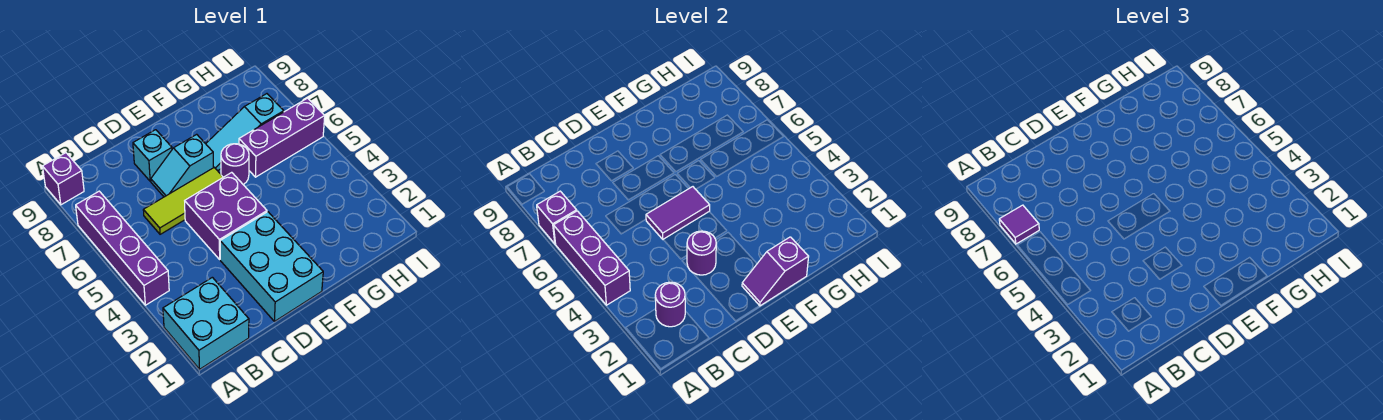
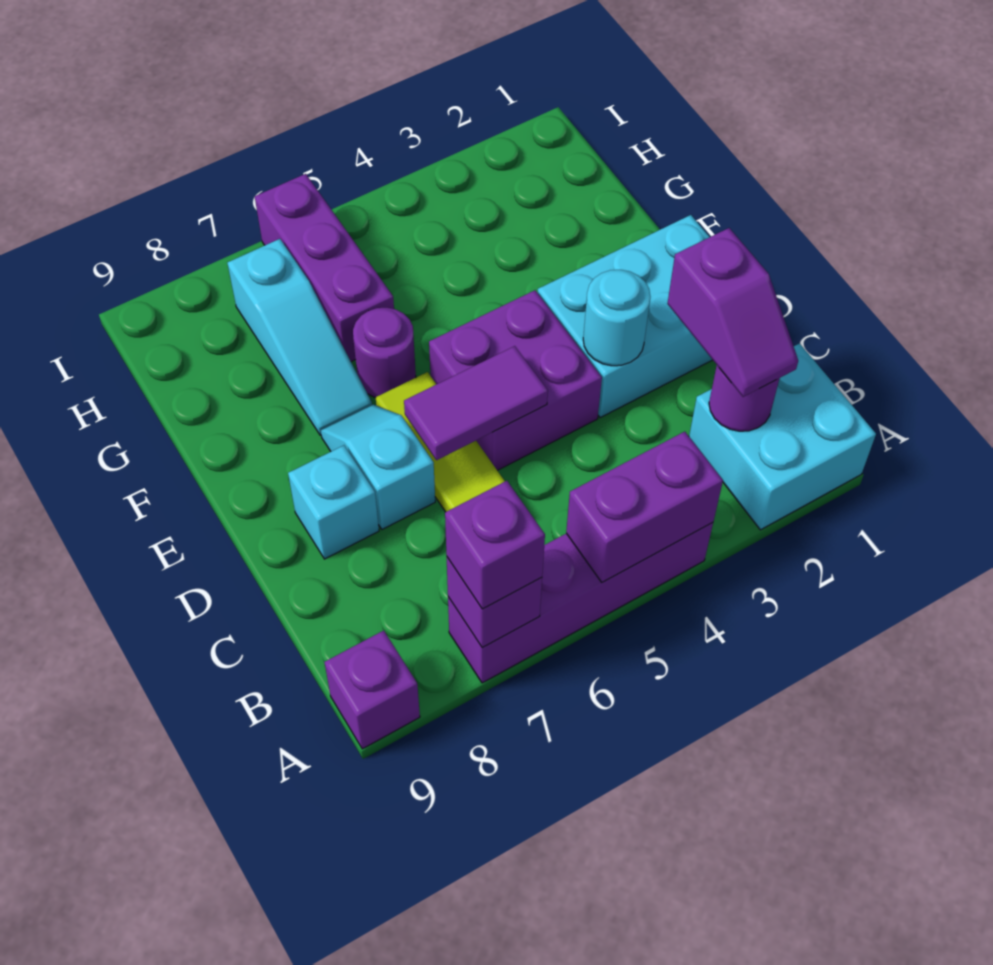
purple 1x3 brick [554,211,630,305] -> purple 1x2 brick [566,432,723,582]
purple 1x1 tile [999,205,1039,244] -> purple 1x1 brick [445,481,545,609]
purple 1x1 round brick [687,231,716,275] -> cyan 1x1 round brick [583,270,650,366]
purple 1x2 tile [646,187,710,239] -> purple 1x2 tile turned to [404,346,548,460]
cyan 1x2 slope [151,134,214,197] -> cyan 1x2 slope turned to [321,405,435,529]
purple 1x2 slope [742,237,809,306] -> purple 1x2 slope moved to [667,228,798,397]

